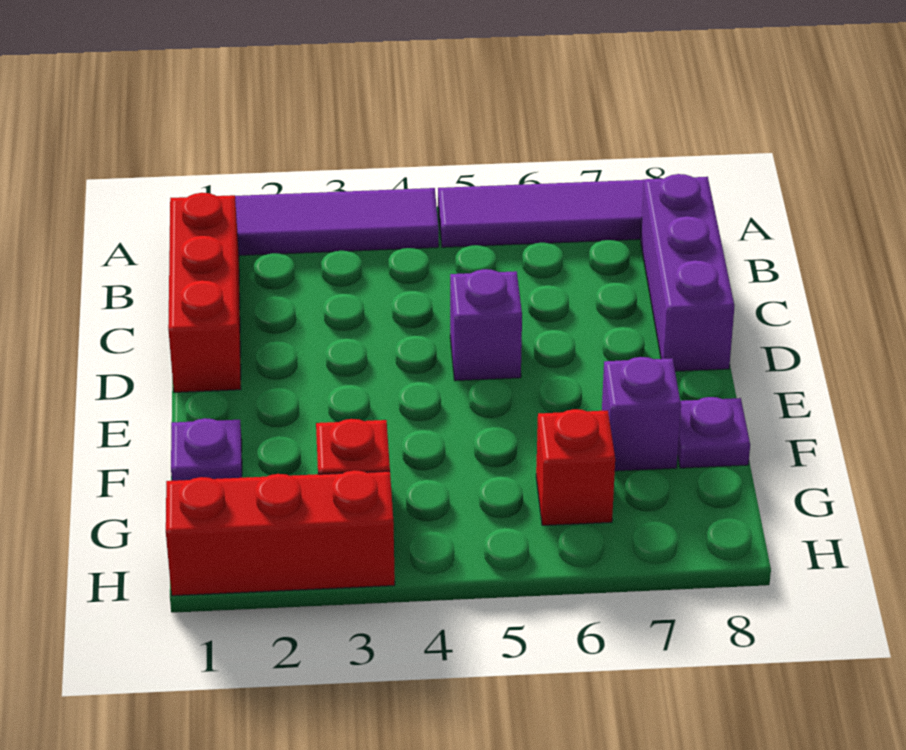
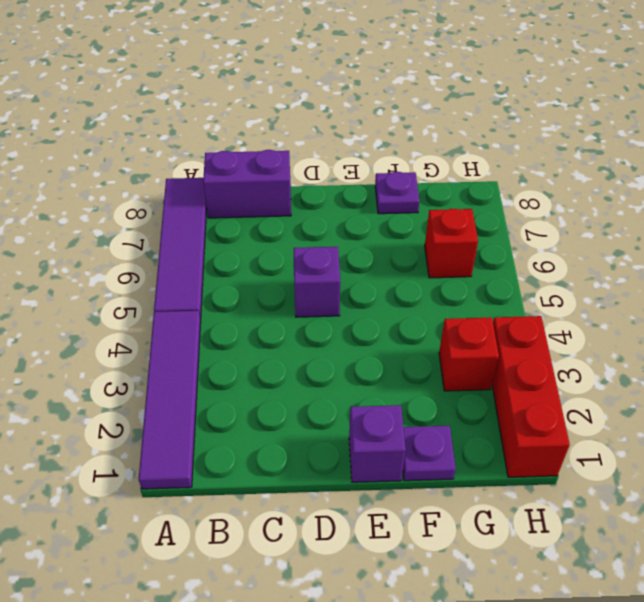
red 1x3 brick [168,193,241,392] -> none
purple 1x3 brick [641,174,735,371] -> purple 1x2 brick [203,150,291,218]
purple 1x1 brick [602,357,681,471] -> purple 1x1 brick moved to [349,405,406,482]

